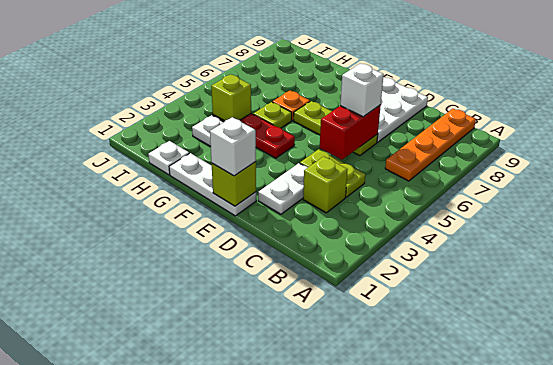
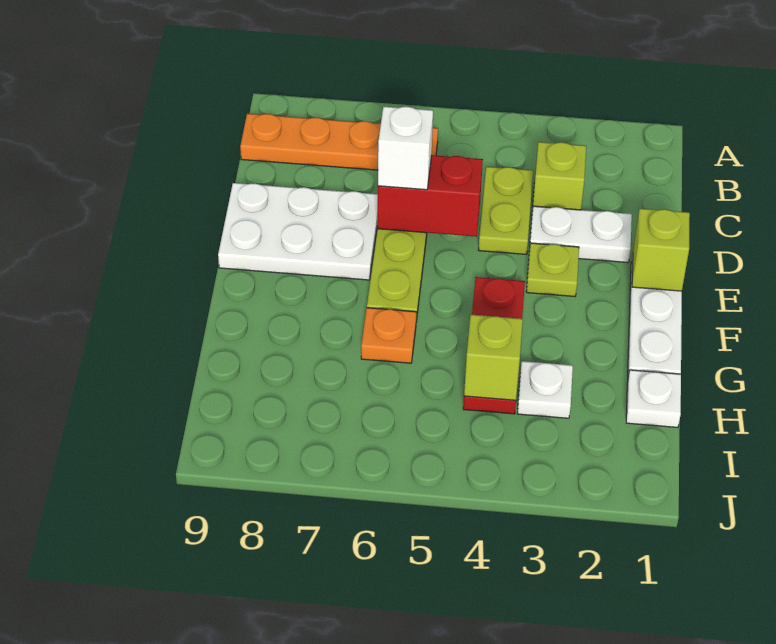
white 1x1 brick [210,117,256,176] -> none
lime 1x1 plate [253,102,292,128] -> lime 1x1 plate moved to [526,243,579,297]

